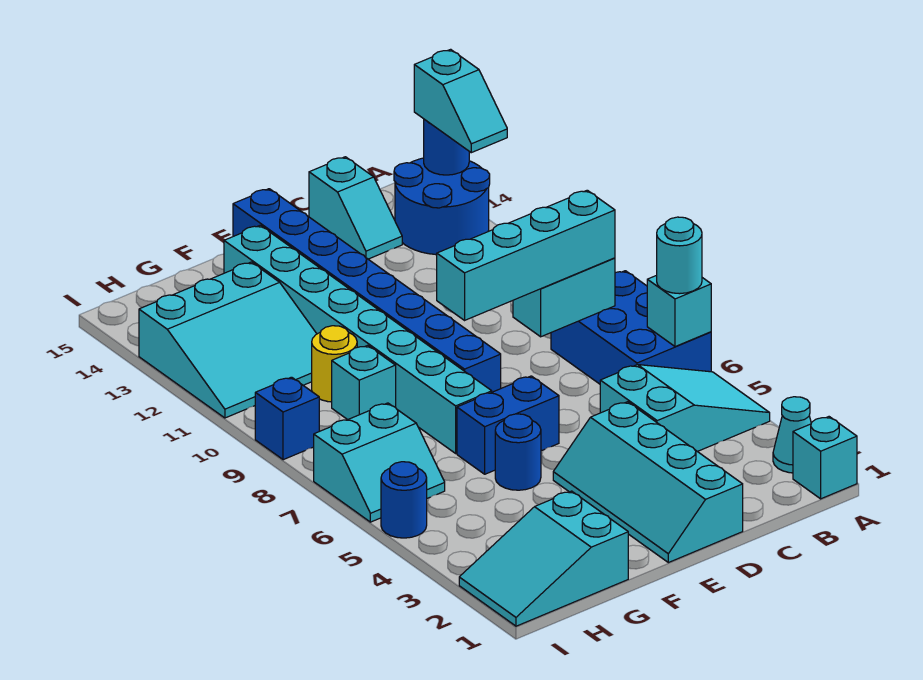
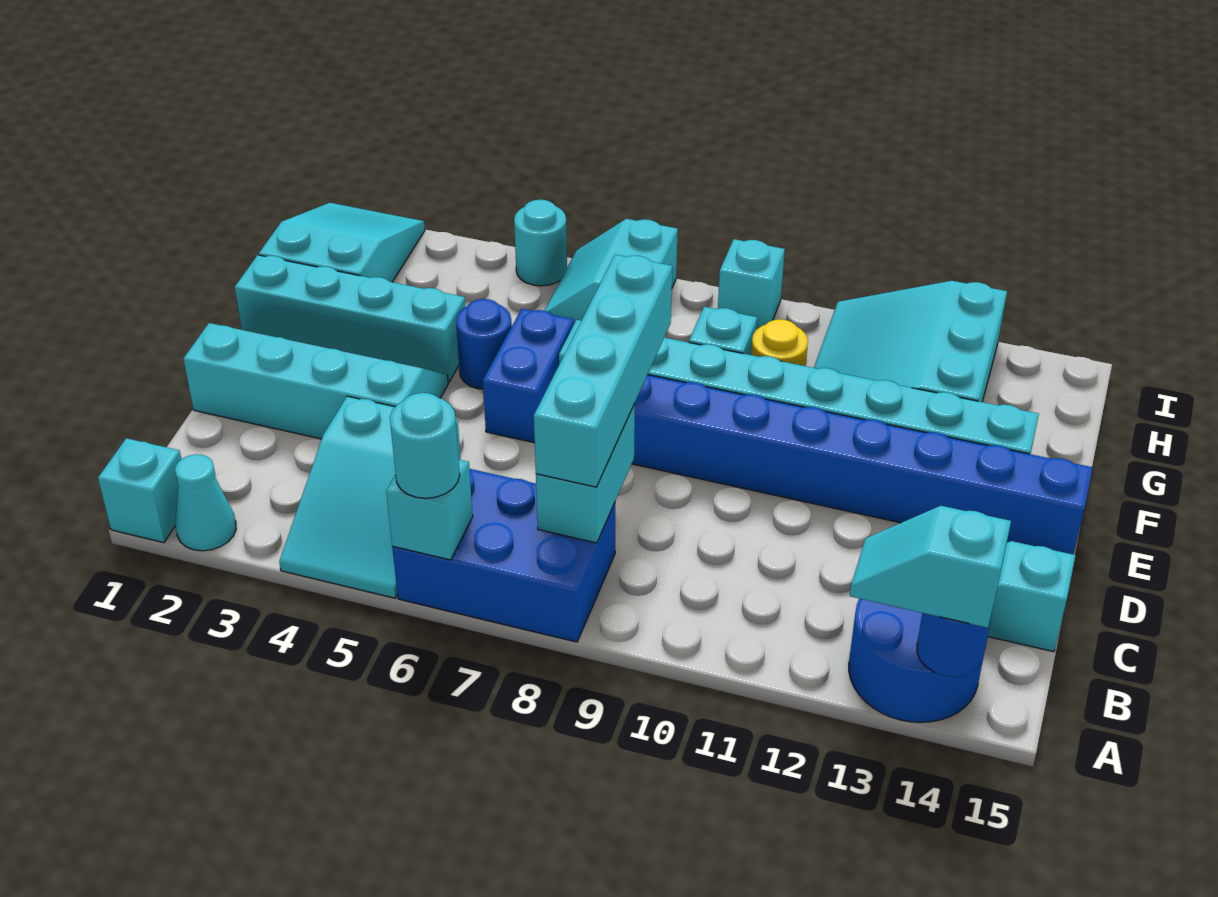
none -> cyan 1x4 brick [235,255,465,382]
blue 1x1 round brick [381,462,427,538] -> cyan 1x1 round brick [514,200,567,286]
blue 1x1 brick [255,377,319,460] -> cyan 1x1 brick [718,239,785,330]

